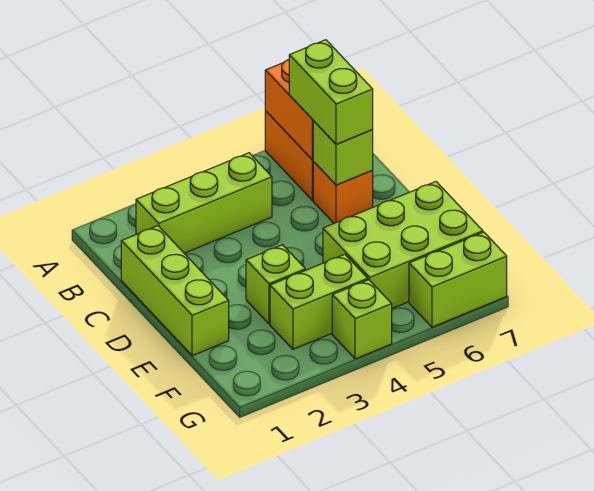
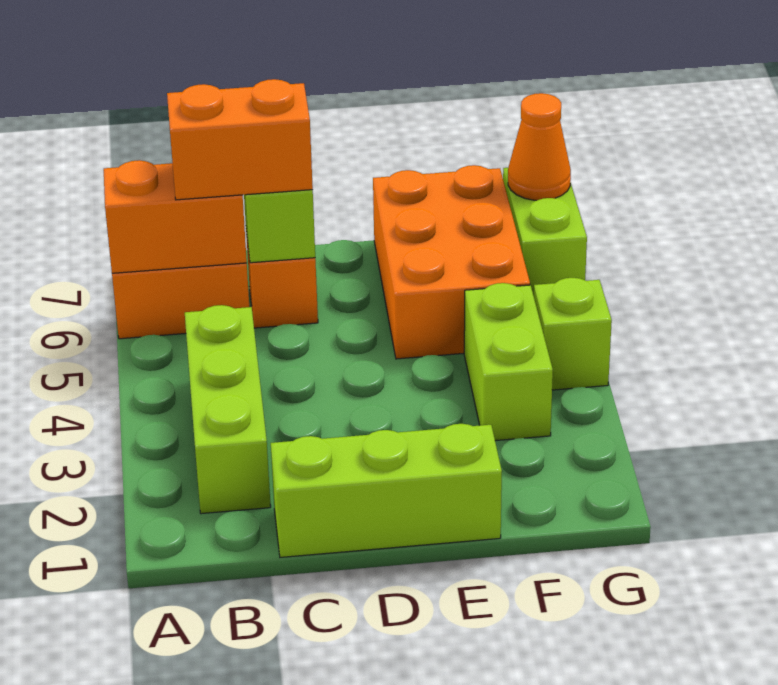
lime 1x2 brick [289,40,373,144] -> orange 1x2 brick [167,79,313,200]
lime 1x1 brick [246,245,305,324] -> none
lime 2x3 brick [323,182,483,308] -> orange 2x3 brick [373,165,530,359]
none -> orange 1x1 cone [508,93,571,200]

